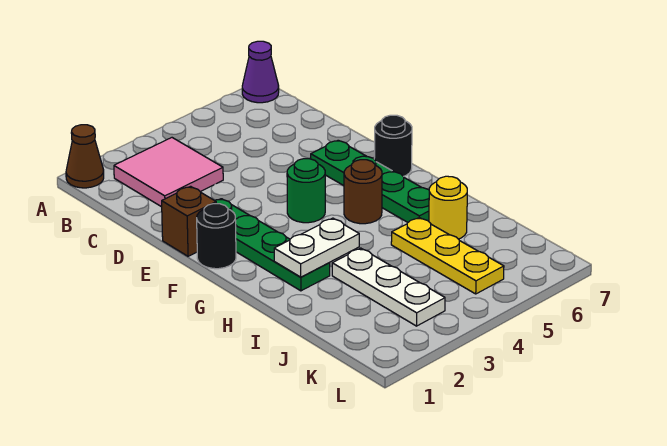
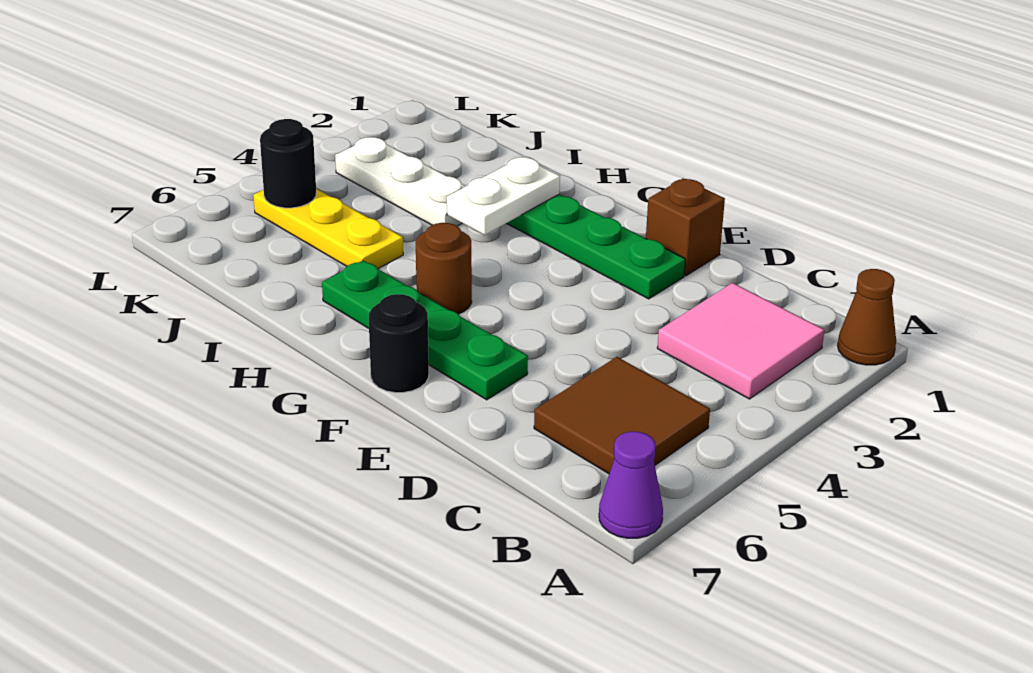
none -> brown 2x2 tile [534,357,710,474]
black 1x1 round brick [197,204,236,269] -> black 1x1 round brick moved to [260,119,316,208]
green 1x1 round brick [287,159,325,223] -> none
yellow 1x1 round brick [429,176,467,239] -> none

